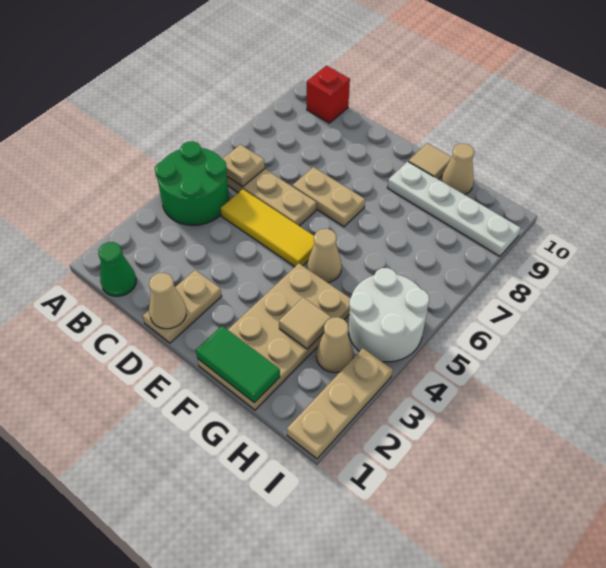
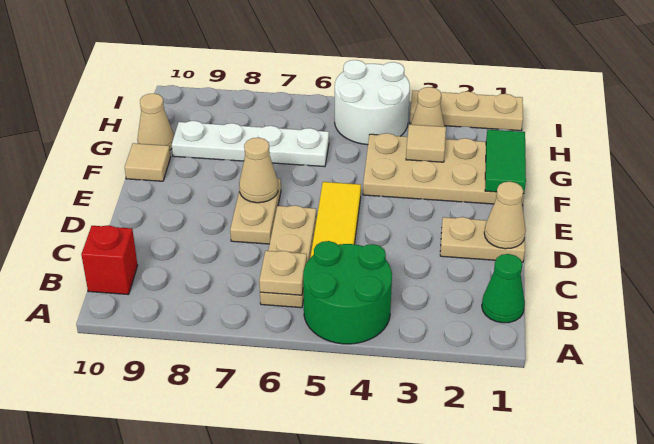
tan 1x1 cone [307,229,342,283] -> tan 1x1 cone moved to [239,138,278,203]
white 1x4 plate [387,161,521,256] -> white 1x4 plate turned to [172,121,329,167]

